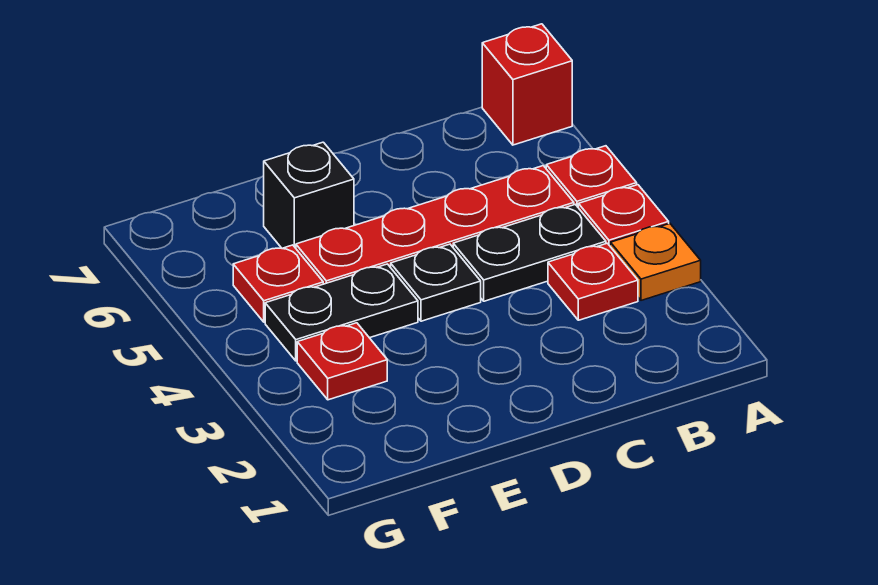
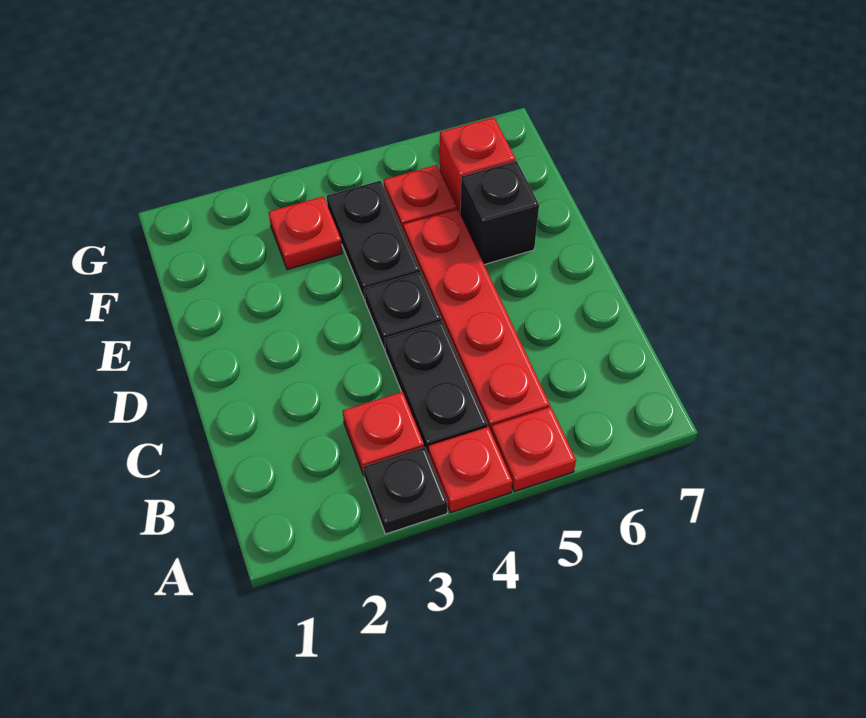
orange 1x1 plate [610,224,701,300] -> black 1x1 plate [364,447,447,534]
red 1x1 brick [482,24,572,145] -> red 1x1 brick moved to [440,117,516,212]

